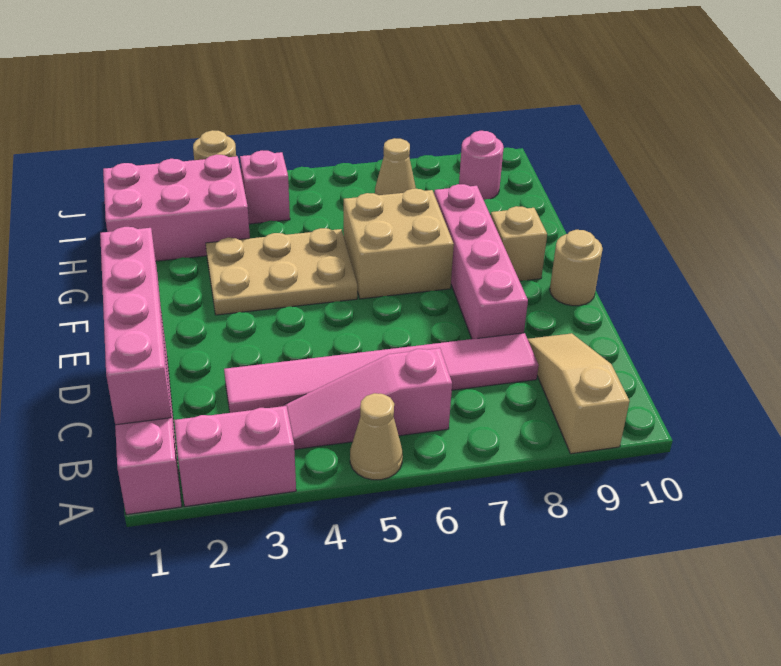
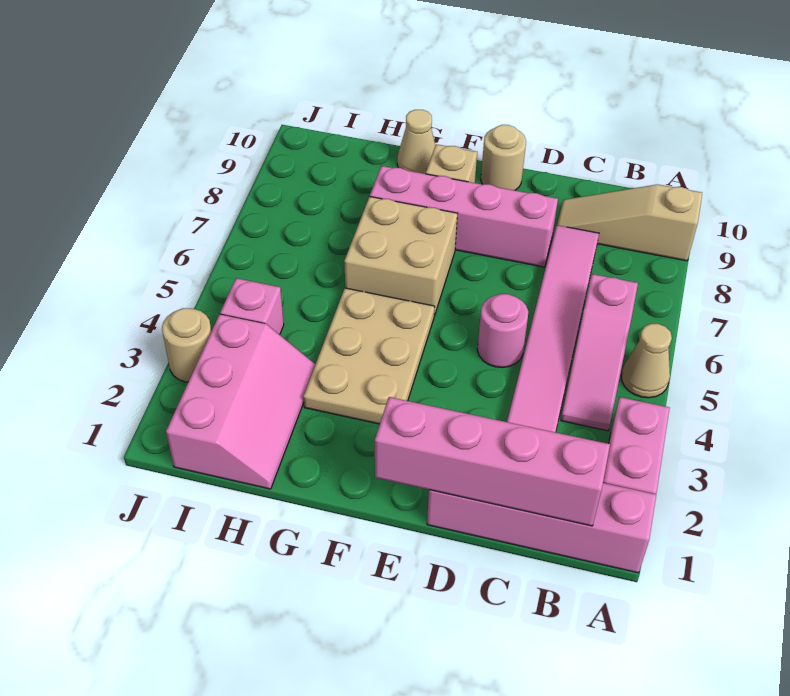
pink 2x3 brick [103,155,250,261] -> pink 2x3 slope [166,314,315,489]
tan 1x1 cone [375,138,416,195] -> tan 1x1 cone moved to [397,110,435,174]
pink 1x1 round brick [459,131,504,200] -> pink 1x1 round brick moved to [477,294,528,368]

